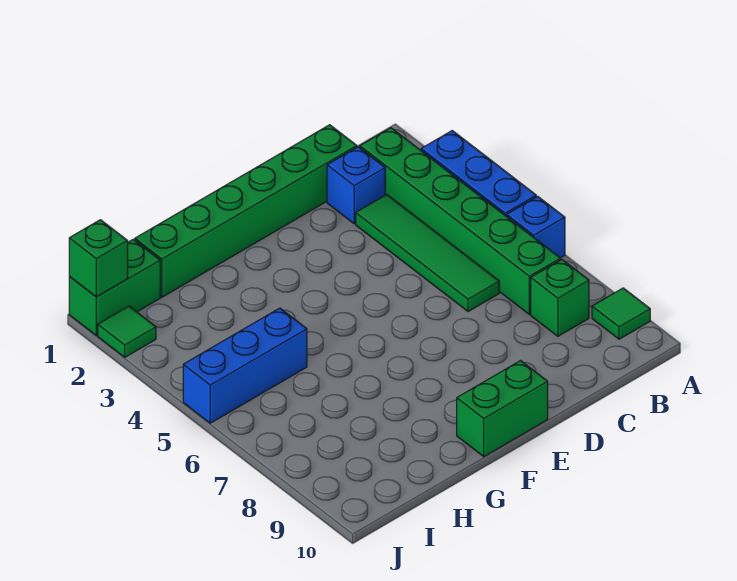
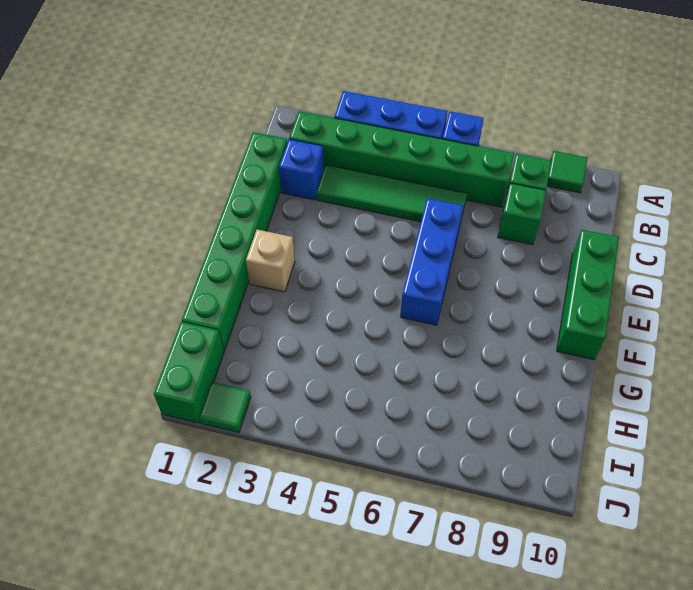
green 1x2 brick [457,361,548,457] -> green 1x3 brick [557,230,619,360]
none -> tan 1x1 brick [246,230,295,292]
blue 1x3 brick [183,308,307,423] -> blue 1x3 brick moved to [400,198,463,325]
green 1x1 brick [69,220,128,297] -> green 1x1 brick moved to [498,183,546,245]

